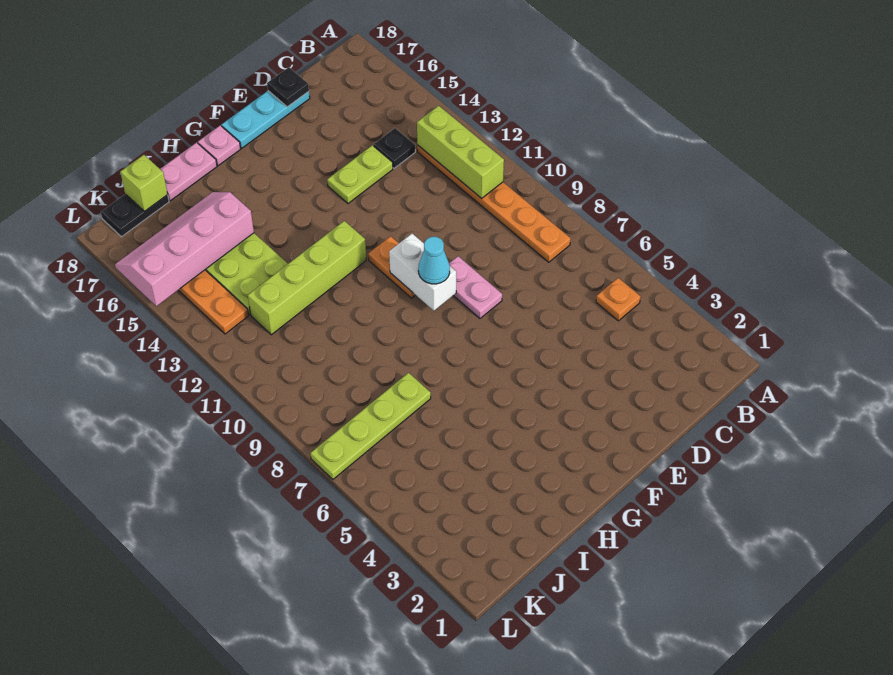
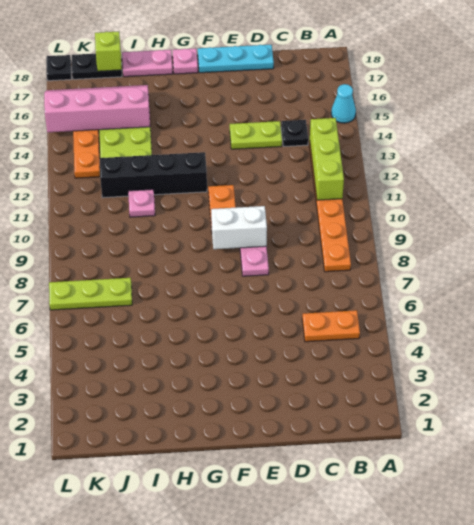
orange 1x1 plate [596,278,641,321] -> orange 1x2 plate [302,310,360,342]
black 1x1 plate [267,67,309,107] -> black 1x1 plate moved to [46,55,71,81]
white 1x2 brick [389,234,456,311] -> white 1x2 brick turned to [211,206,267,249]
cyan 1x1 cone [418,237,450,284] -> cyan 1x1 cone moved to [331,84,356,123]
lime 1x4 brick [248,221,366,335] -> black 1x4 brick [100,152,207,198]
lime 1x4 plate [310,373,431,479] -> lime 1x3 plate [49,278,132,310]
none -> pink 1x1 plate [128,189,155,217]

